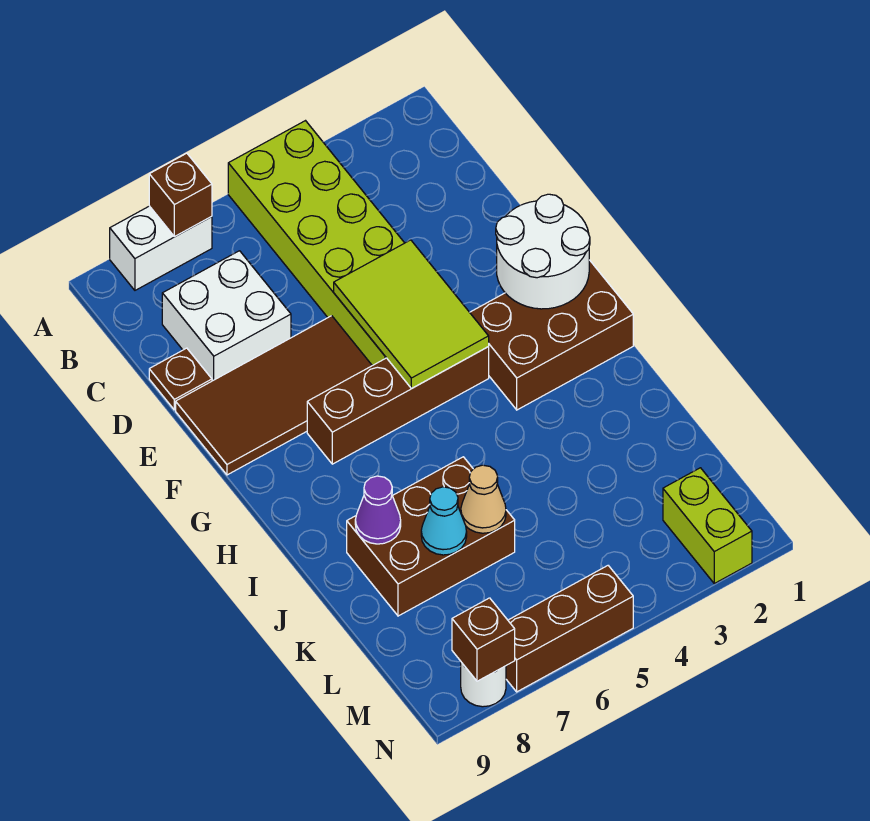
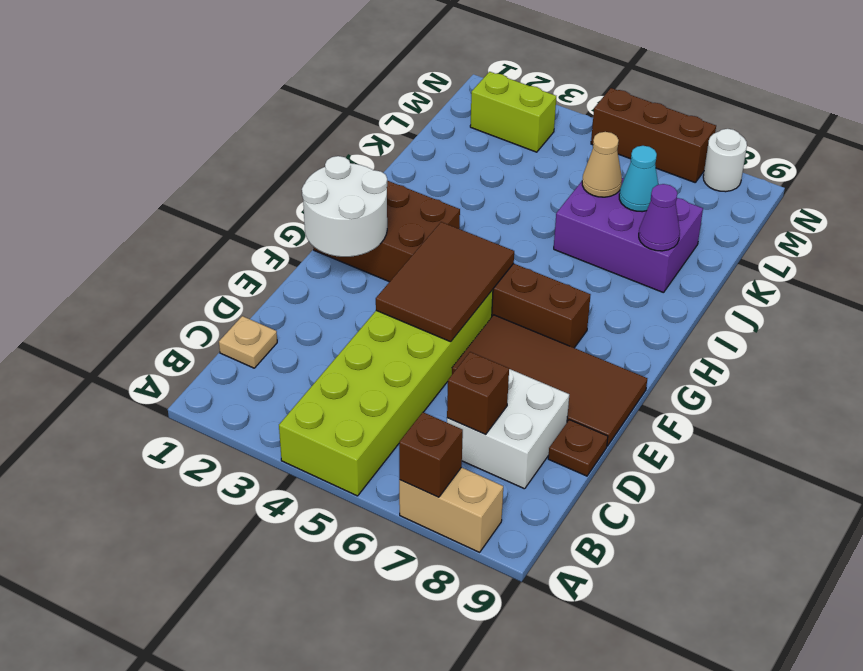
white 1x2 brick [110,206,212,290] -> tan 1x2 brick [399,467,503,552]
none -> tan 1x1 plate [219,316,277,368]
lime 2x3 tile [334,240,489,388] -> brown 2x3 tile [376,222,514,342]
brown 2x3 brick [347,457,515,616] -> purple 2x3 brick [554,178,703,293]
lime 1x2 brick [663,468,752,583] -> lime 1x2 brick turned to [470,72,556,152]
brown 1x1 brick [452,598,515,681] -> brown 1x1 brick moved to [447,352,509,434]

